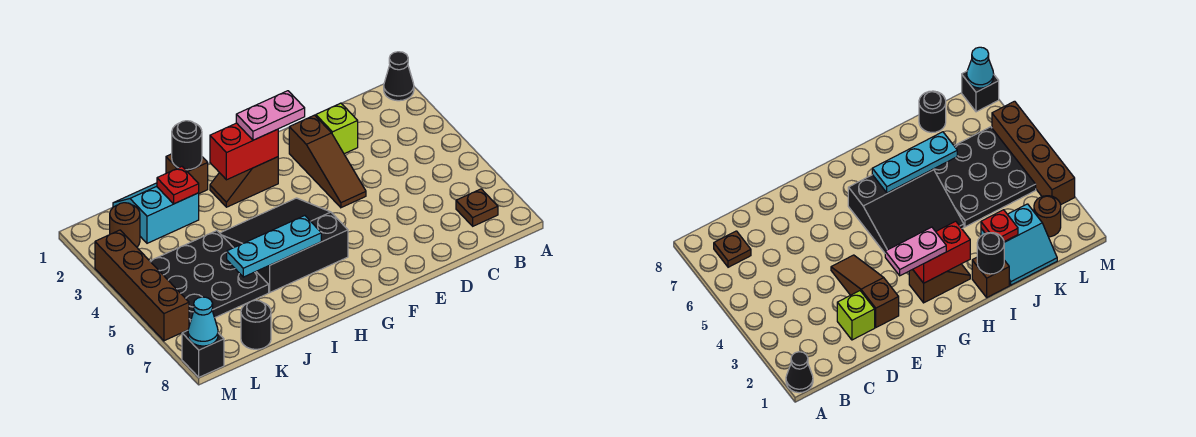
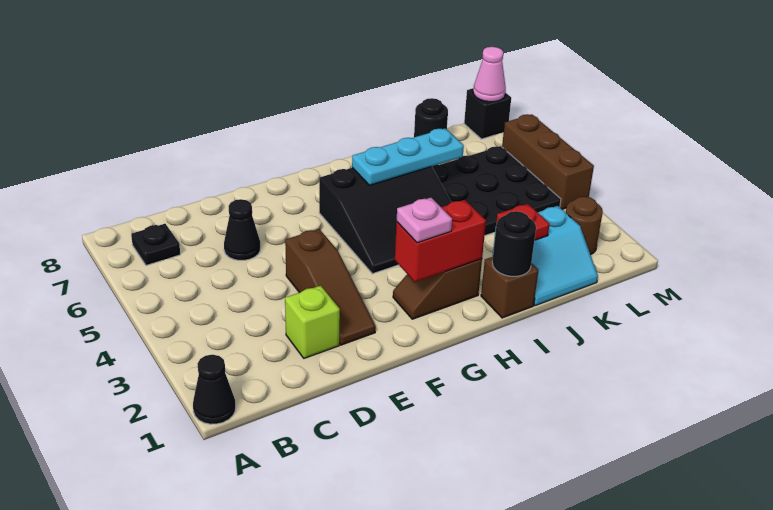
brown 1x1 plate [456,189,498,226] -> black 1x1 plate [131,224,180,265]
none -> black 1x1 cone [224,199,260,260]
brown 1x3 slope [289,115,366,208] -> brown 1x3 slope turned to [285,229,376,345]
pink 1x2 plate [236,91,305,140] -> pink 1x1 plate [397,198,452,243]
brown 1x2 slope [210,157,278,207] -> brown 1x2 slope turned to [393,259,482,319]
brown 1x4 brick [95,230,189,341] -> brown 1x3 brick [502,114,594,209]
cyan 1x1 cone [188,297,218,346] -> pink 1x1 cone [473,47,506,102]

